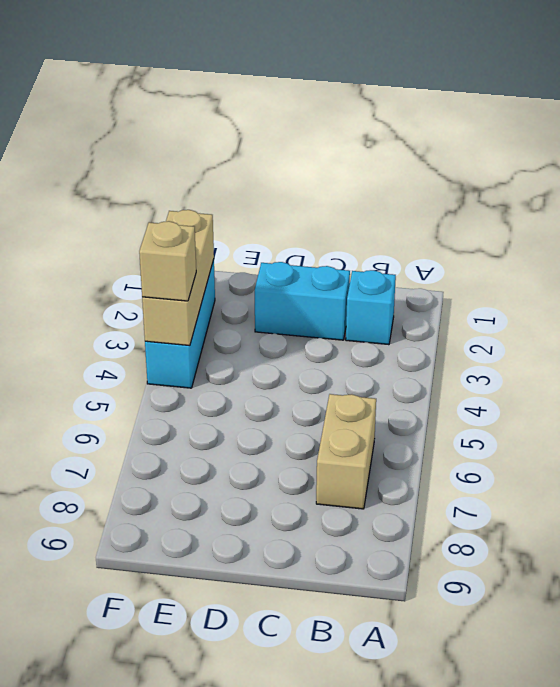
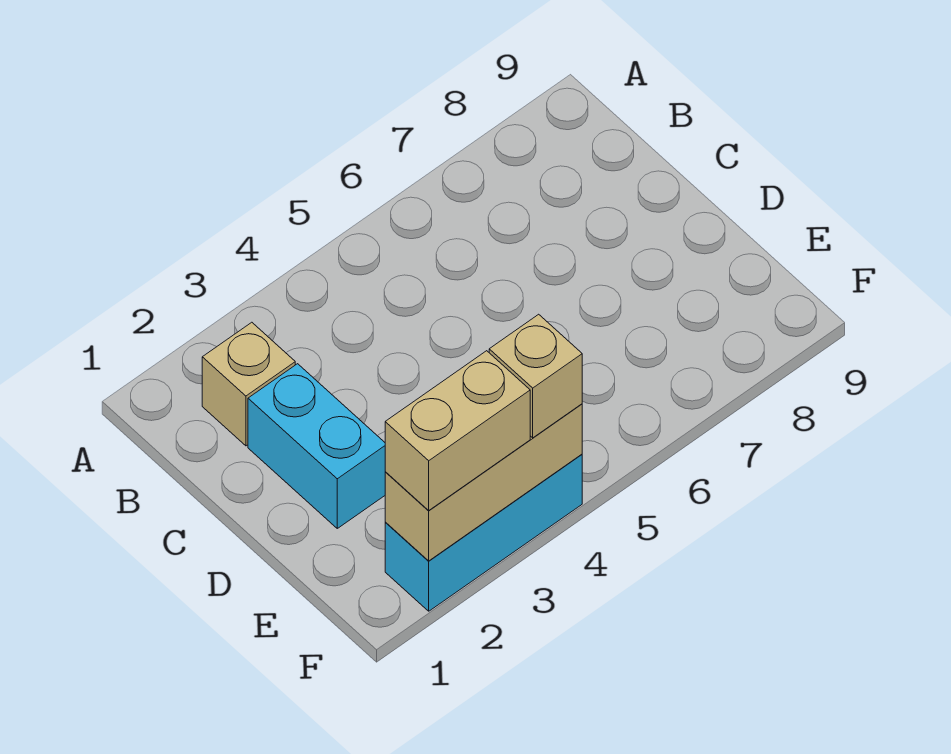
cyan 1x1 brick [346,270,396,345] -> tan 1x1 brick [202,322,295,446]
tan 1x2 brick [316,394,376,509] -> tan 1x2 brick moved to [385,351,530,511]

